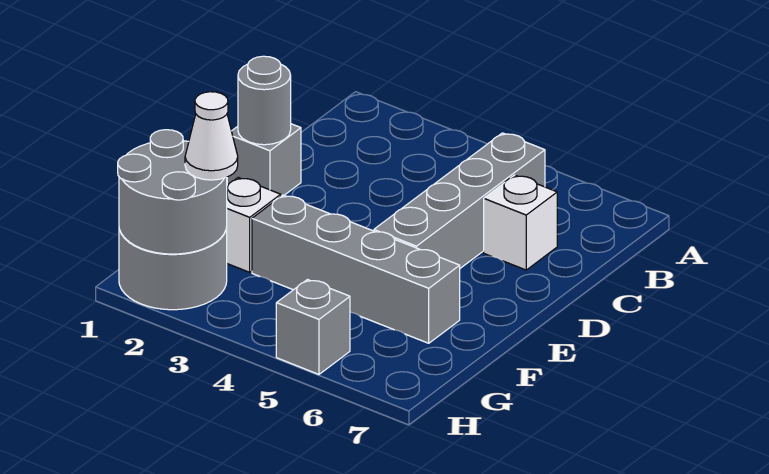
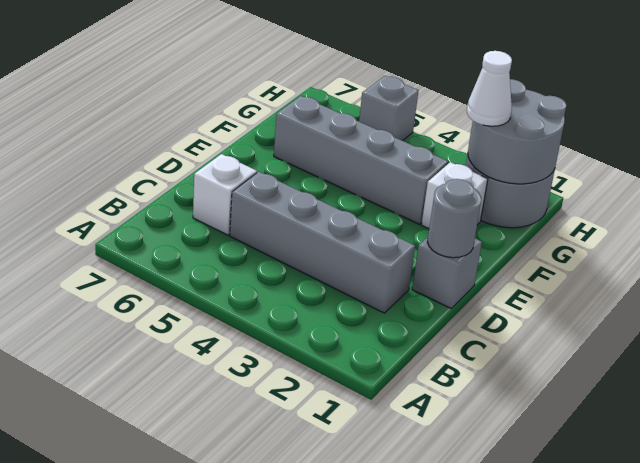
grey 1x4 brick [374,133,545,268] -> grey 1x4 brick turned to [230,172,415,313]

